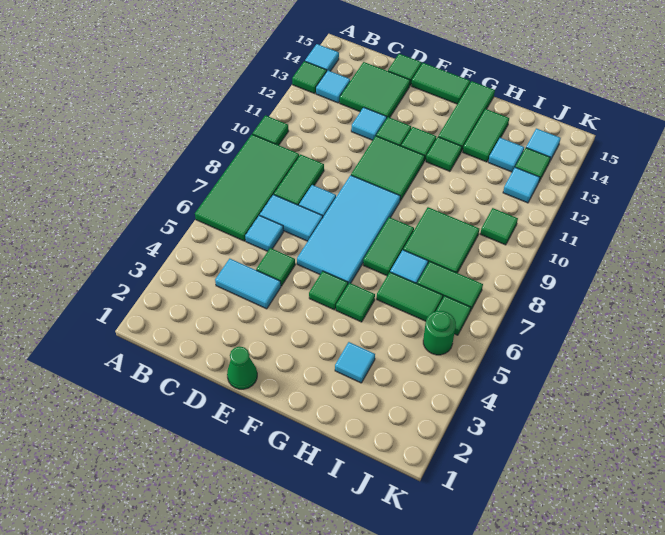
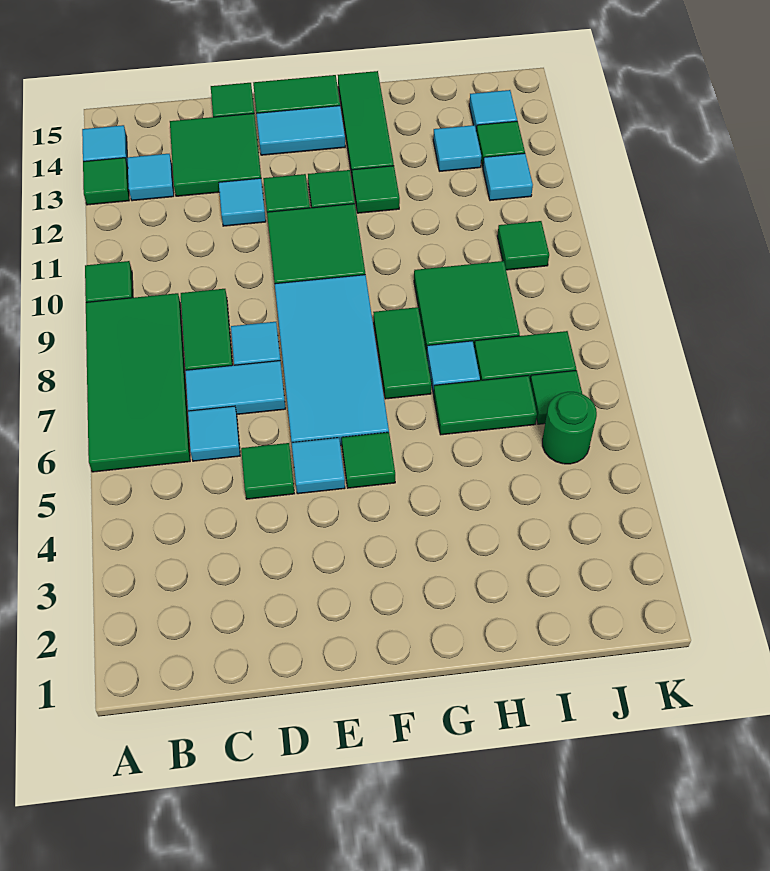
cyan 1x2 tile [215,259,281,309] -> cyan 1x2 tile moved to [256,106,345,155]
green 1x1 cone [227,347,257,389] -> none
green 1x1 tile [336,283,375,322] -> none
cyan 1x1 tile [335,342,375,383] -> cyan 1x1 tile moved to [292,438,345,494]
green 1x2 tile [463,109,509,162] -> none

